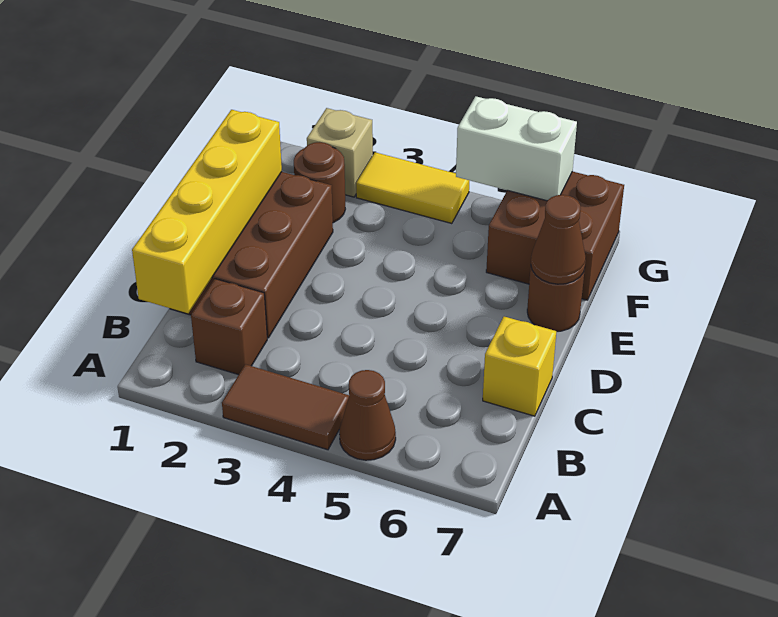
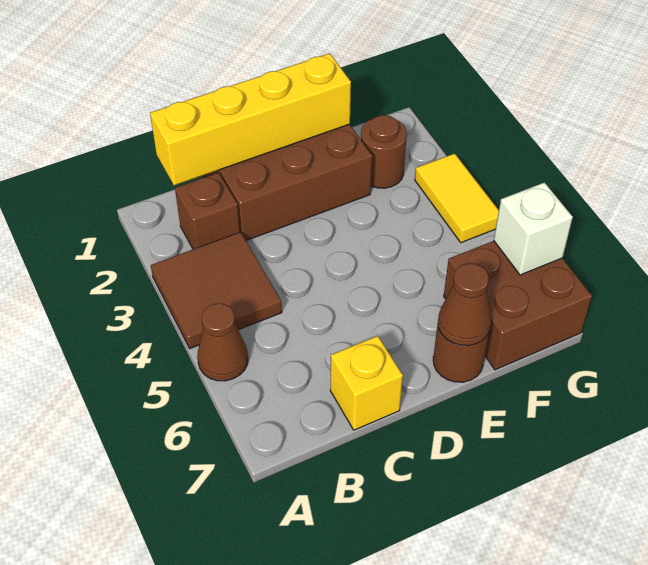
brown 1x2 tile [222,364,349,450] -> brown 2x2 tile [151,232,282,349]
tan 1x1 brick [307,108,373,197] -> none
white 1x2 brick [456,96,577,201] -> white 1x1 brick [494,182,573,275]

